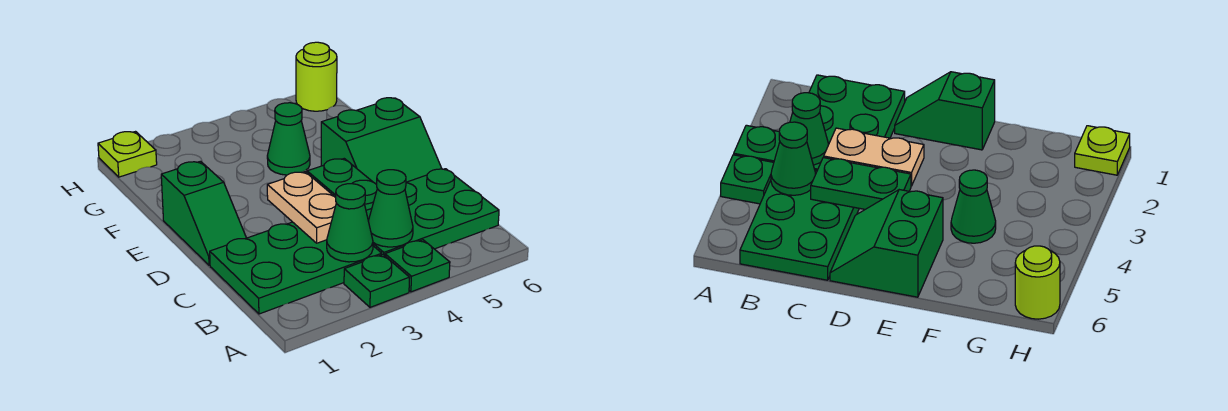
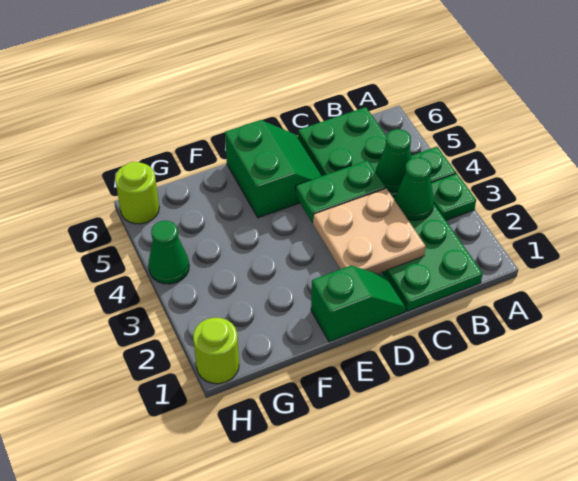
tan 1x2 plate [267,172,336,243] -> tan 2x2 plate [313,188,426,274]
green 1x1 cone [267,103,310,175] -> green 1x1 cone moved to [148,221,189,284]
lime 1x1 plate [98,132,157,177] -> lime 1x1 round brick [193,318,239,384]

